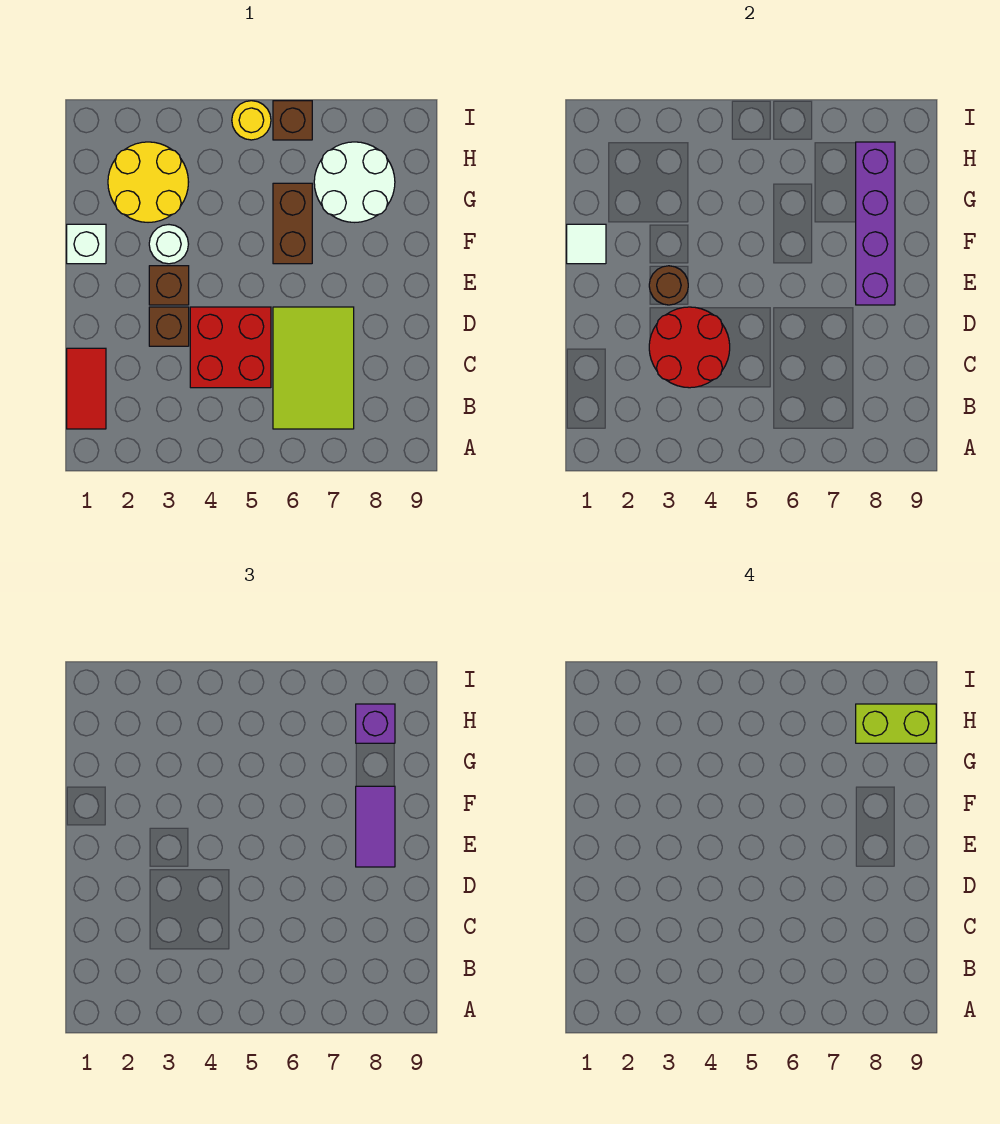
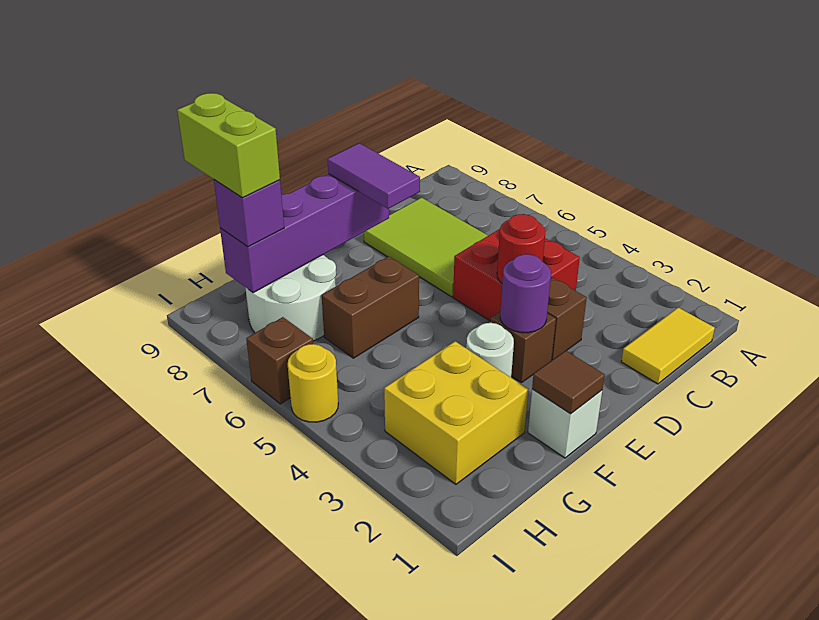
red 1x2 tile [67,348,106,429] -> yellow 1x2 tile [621,308,715,384]
lime 2x3 tile [273,307,354,429] -> lime 2x3 tile turned to [364,198,488,297]
red 2x2 round brick [649,307,730,388] -> red 1x1 round brick [497,214,545,283]
brown 1x1 round brick [649,266,688,305] -> purple 1x1 round brick [500,254,551,333]
purple 1x2 tile [356,786,395,867] -> purple 1x2 tile turned to [328,143,420,209]
white 1x1 tile [567,224,606,264] -> brown 1x1 tile [532,351,605,414]
yellow 2x2 round brick [108,142,188,222] -> yellow 2x2 brick [384,341,528,484]

